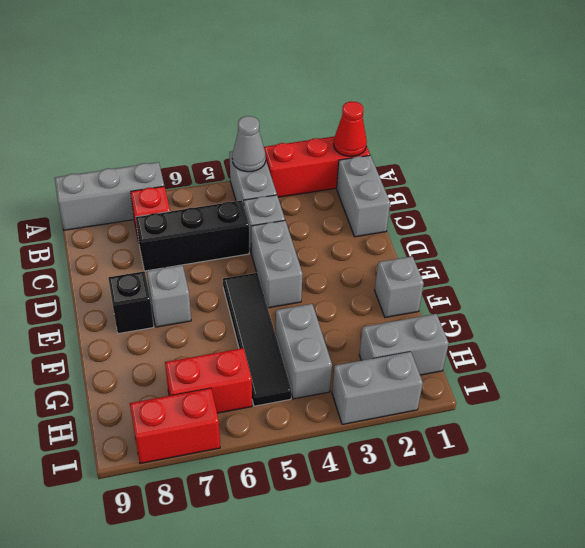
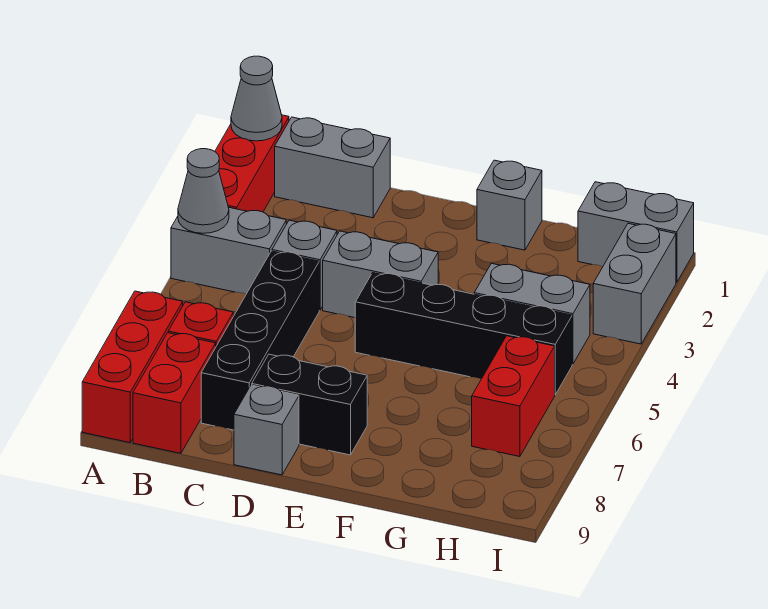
red 1x1 cone [334,101,367,156] -> grey 1x1 cone [231,56,282,141]
grey 1x3 brick [55,162,164,230] -> red 1x3 brick [82,291,183,443]
black 1x3 brick [136,200,249,271] -> black 1x4 brick [201,251,319,430]
black 1x4 tile [223,273,291,406] -> black 1x4 brick [355,273,572,395]
grey 1x1 brick [147,265,191,327] -> grey 1x1 brick moved to [234,385,299,475]
black 1x1 brick [108,271,154,334] -> black 1x2 brick [252,354,367,455]
grey 1x2 brick [359,314,449,375] -> grey 1x2 brick turned to [578,182,694,283]
red 1x2 brick [130,388,220,464] -> red 1x2 brick moved to [133,333,216,453]

